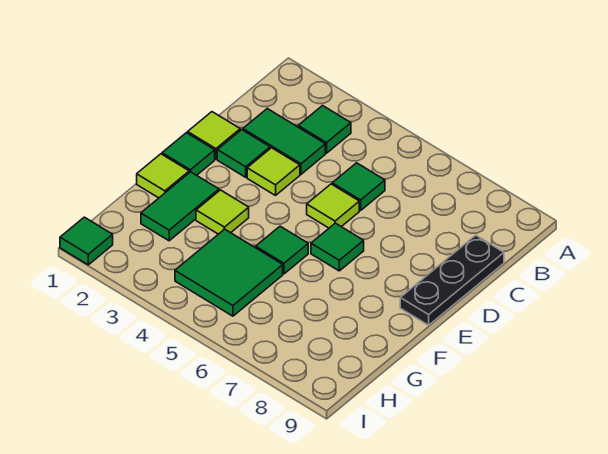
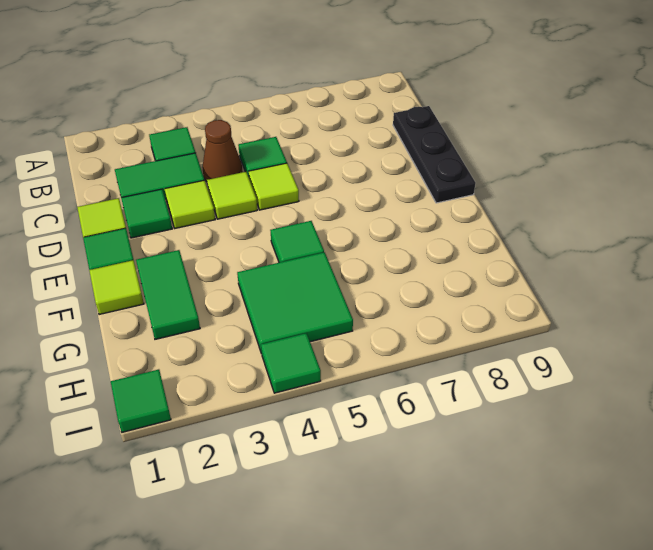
none -> brown 1x1 cone [202,120,243,182]
green 1x1 tile [311,223,364,271] -> green 1x1 tile moved to [261,333,321,393]
lime 1x1 tile [196,190,249,234] -> lime 1x1 tile moved to [207,172,257,219]

